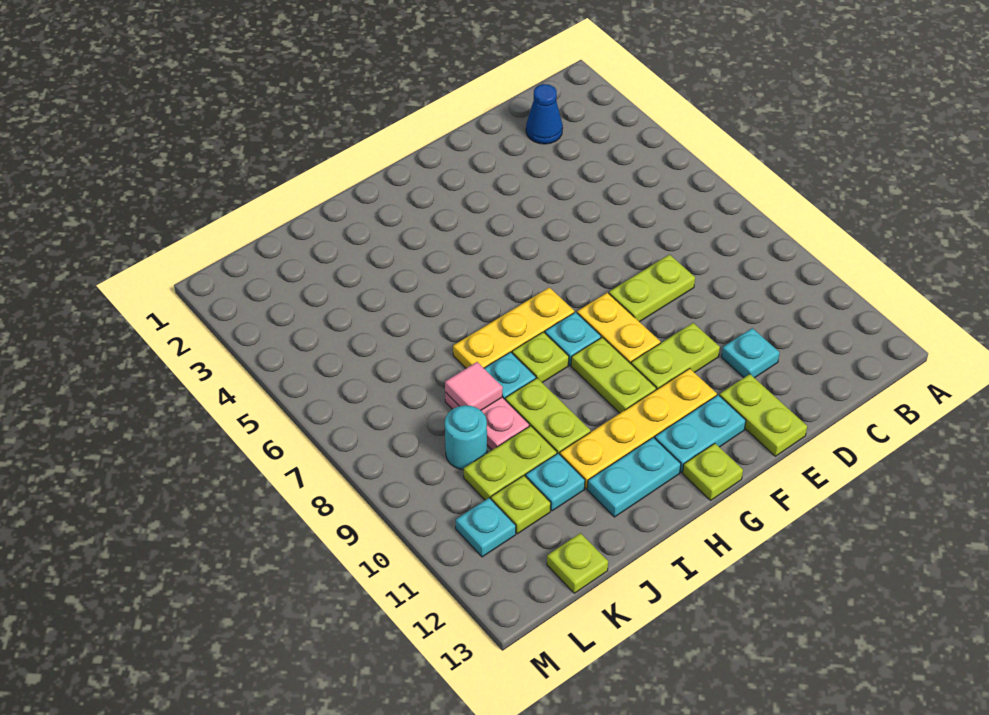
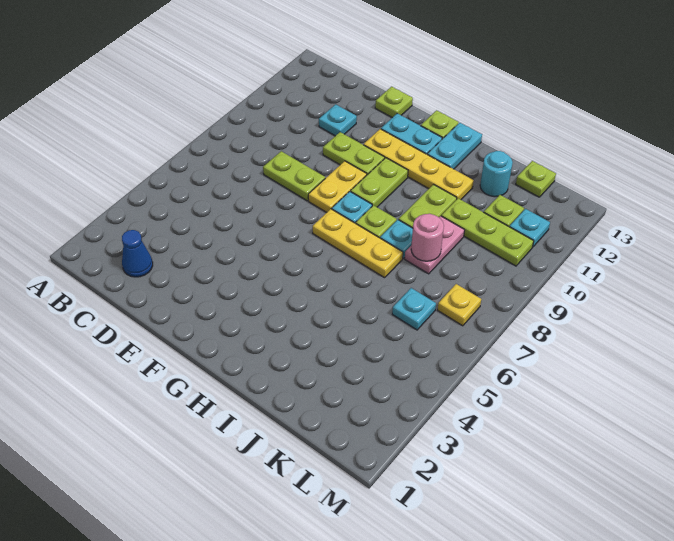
lime 1x2 plate [719,374,807,456] -> lime 1x1 plate [375,87,413,118]
cyan 1x2 plate [587,437,681,517] -> cyan 1x2 plate turned to [427,123,482,169]
pink 1x1 tile [445,362,503,410] -> pink 1x1 round brick [411,214,444,261]
lime 1x2 plate [464,426,557,500] -> lime 1x3 plate [441,198,534,266]
cyan 1x1 plate [526,453,585,511] -> cyan 1x1 plate moved to [392,288,436,330]
cyan 1x1 round brick [445,405,487,470] -> cyan 1x1 round brick moved to [480,151,513,197]
none -> yellow 1x1 plate [438,284,481,326]

